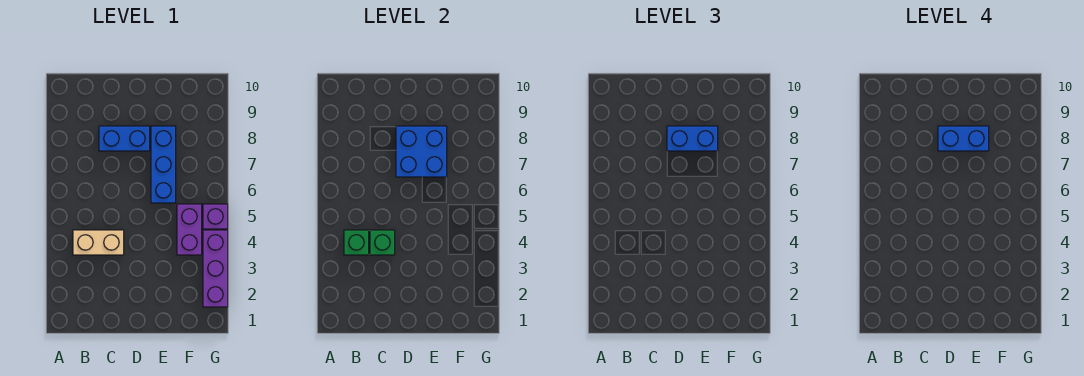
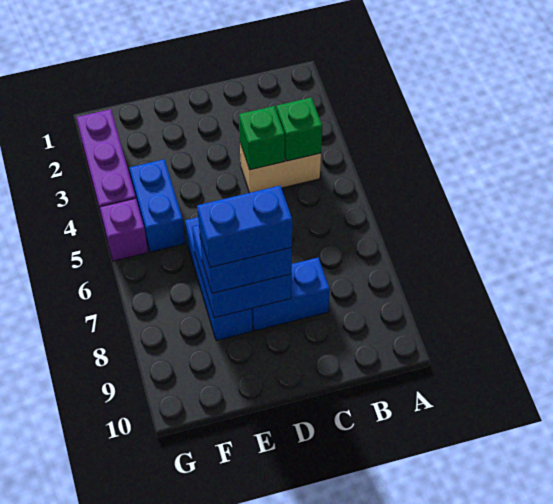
purple 1x2 brick [177,204,202,255] -> blue 1x2 brick [130,159,185,252]

